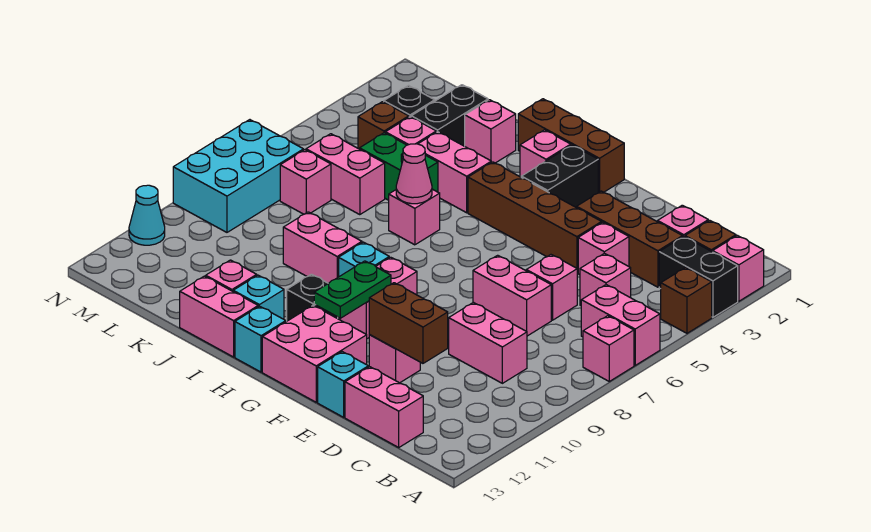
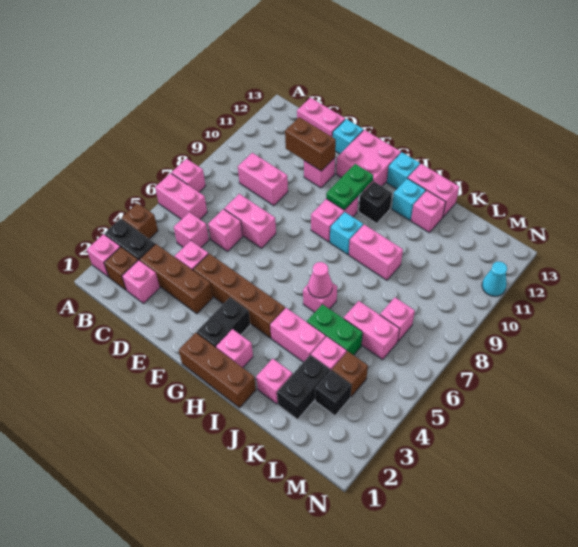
cyan 2x3 brick [173,120,304,232] -> none

